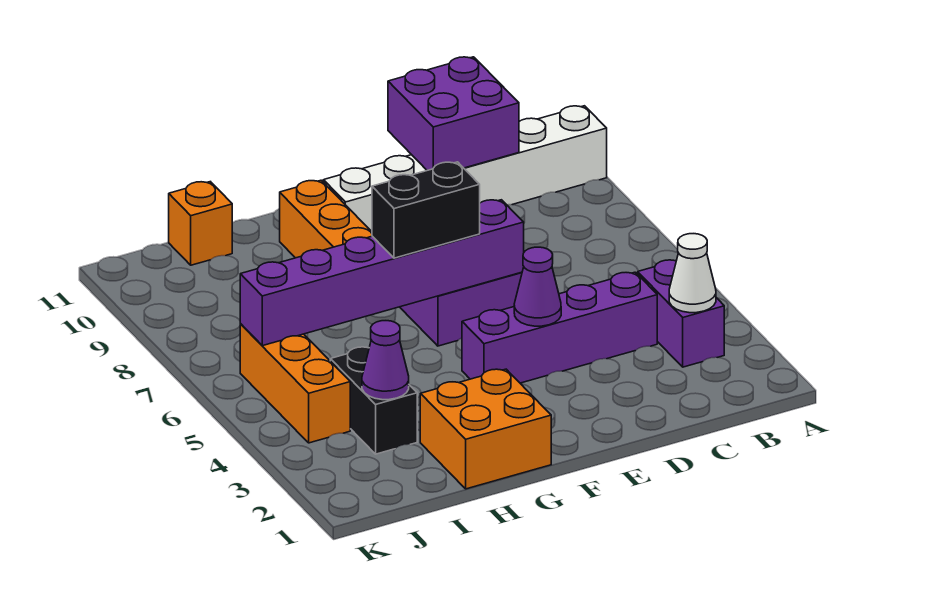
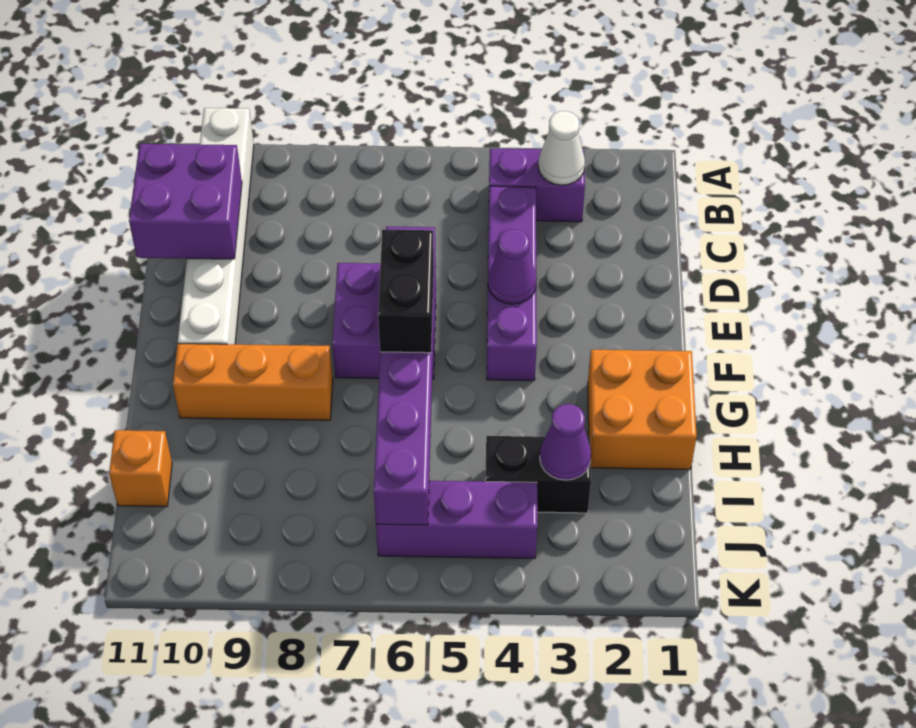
orange 1x3 brick [240,324,350,443] -> purple 1x3 brick [376,481,537,559]

